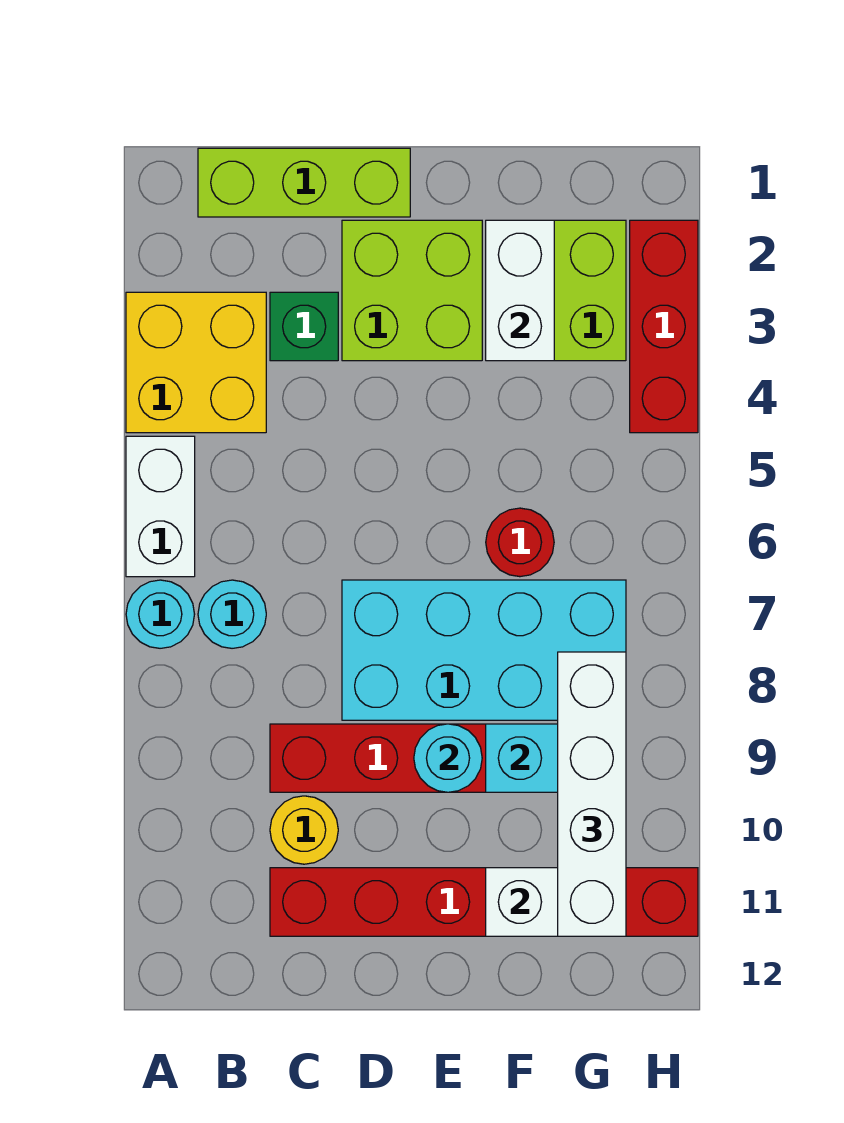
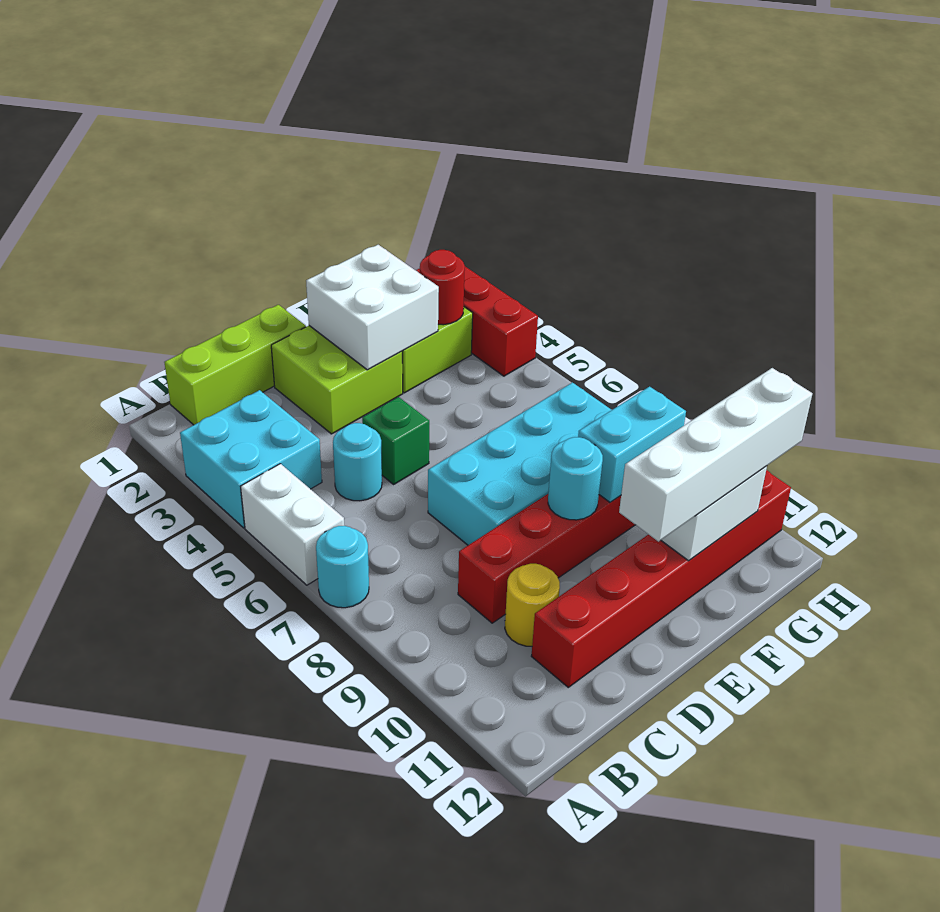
yellow 2x2 brick [126,292,266,433] -> cyan 2x2 brick [180,390,322,528]
cyan 1x1 round brick [198,580,266,648] -> cyan 1x1 round brick moved to [333,423,382,501]
green 1x1 brick [270,292,338,361] -> green 1x1 brick moved to [362,397,429,484]
white 1x2 brick [486,220,554,361] -> white 2x2 brick [306,245,439,370]
red 1x1 round brick [486,508,554,577] -> red 1x1 round brick moved to [420,250,465,325]
white 1x4 brick [558,652,626,936] -> white 1x4 brick turned to [619,368,812,542]

